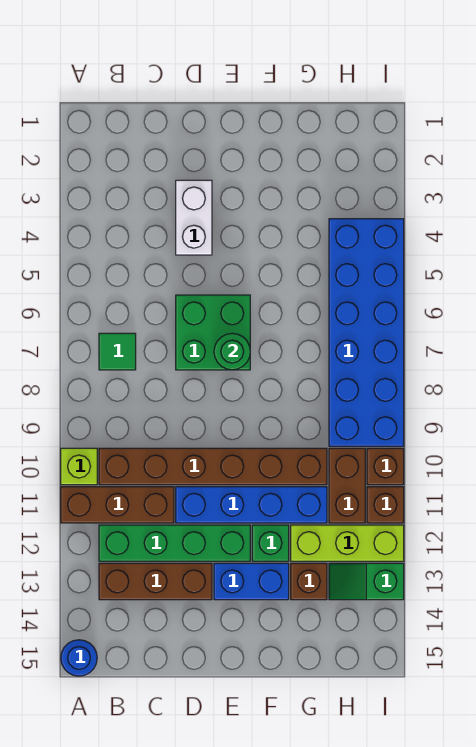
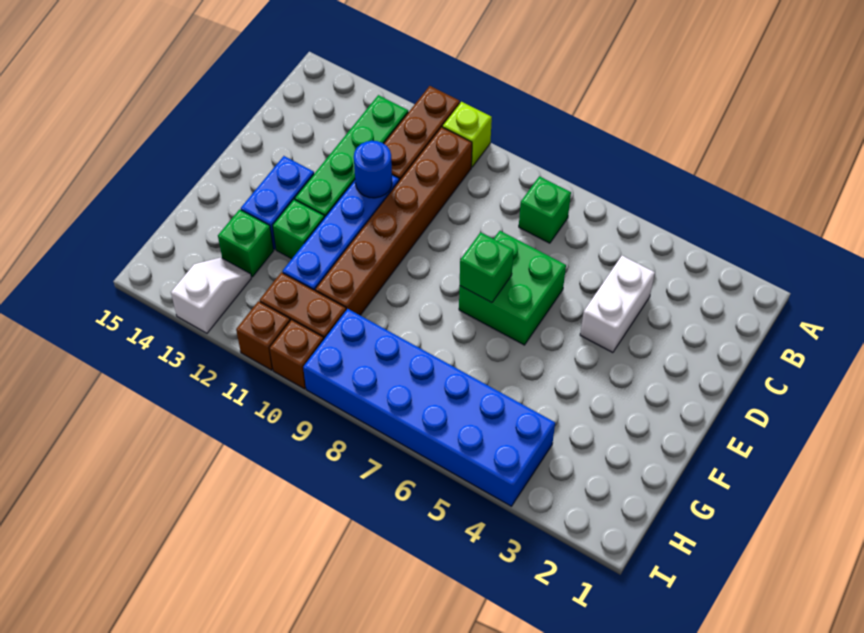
blue 1x1 round brick [61,640,97,676] -> blue 1x1 round brick moved to [354,141,392,198]
green 1x1 tile [99,333,136,370] -> green 1x1 brick [519,176,571,243]
brown 1x3 brick [99,563,212,600] -> none
white 1x2 brick [176,180,212,255] -> white 1x2 brick turned to [580,256,655,353]
green 1x1 round brick [214,333,250,370] -> green 1x1 brick [460,232,514,303]
lime 1x3 brick [291,525,404,561] -> none
brown 1x1 brick [291,563,327,600] -> green 1x1 brick [218,209,274,277]
green 1x2 slope [329,563,404,600] -> white 1x2 slope [171,257,251,333]

